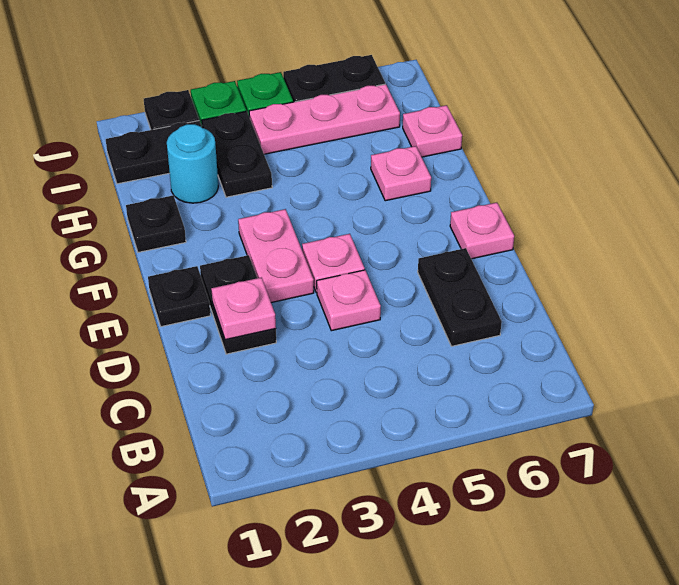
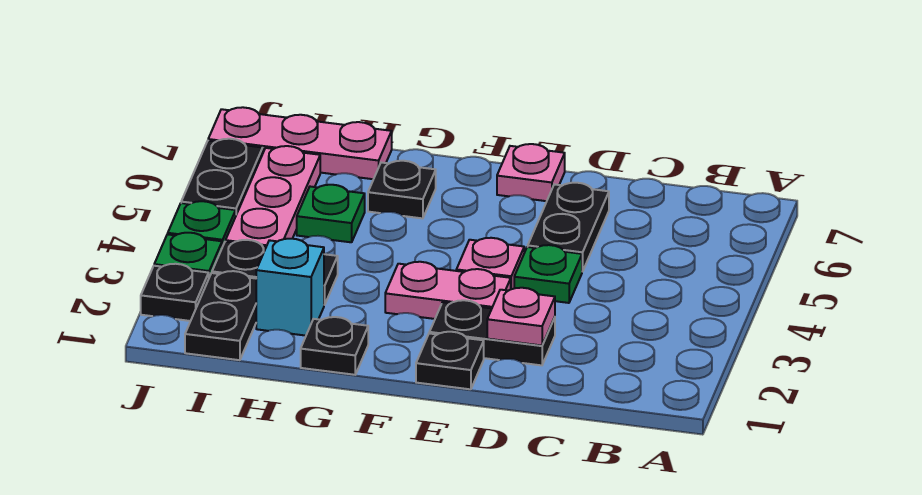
black 1x2 plate [418,248,502,346] -> black 1x2 plate turned to [528,183,609,272]
pink 1x1 plate [317,270,381,331] -> green 1x1 plate [514,245,582,303]
pink 1x1 plate [371,146,431,201] -> black 1x1 plate [368,161,436,218]
cyan 1x1 round brick [167,124,218,203] -> cyan 1x1 brick [256,239,324,336]
none -> green 1x1 plate [297,185,365,242]
pink 1x1 plate [403,105,462,157] -> pink 1x3 plate [208,107,392,179]

